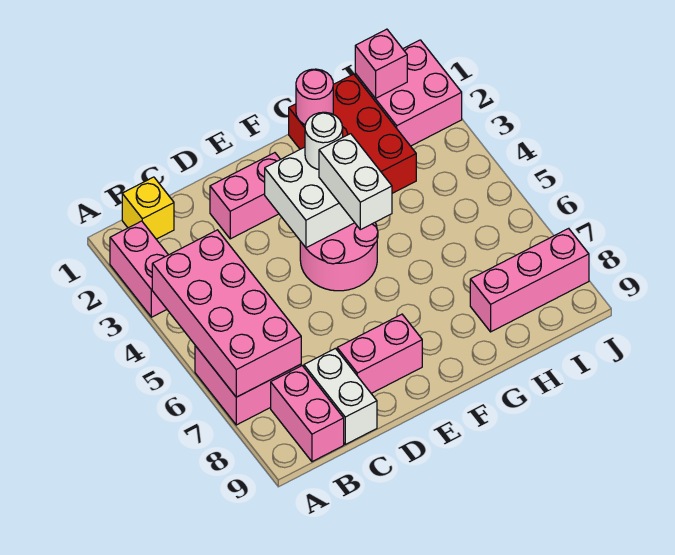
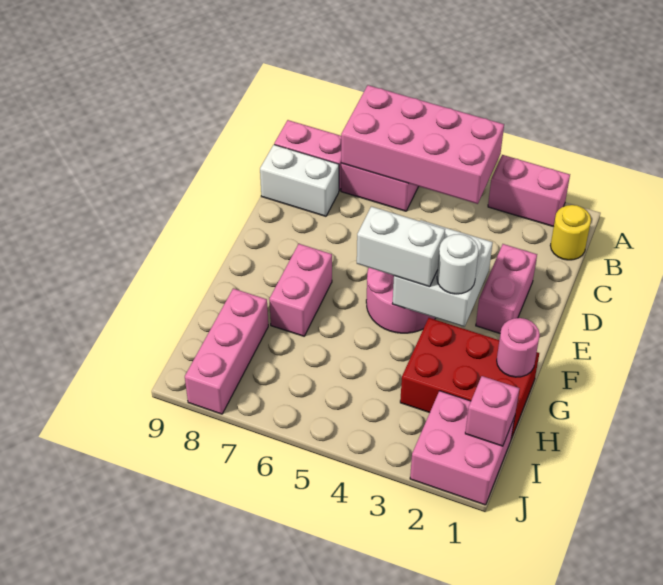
yellow 1x1 brick [122,177,174,239] -> yellow 1x1 round brick [550,205,591,260]
pink 1x2 brick [337,314,422,393] -> pink 1x2 brick moved to [269,244,332,336]

